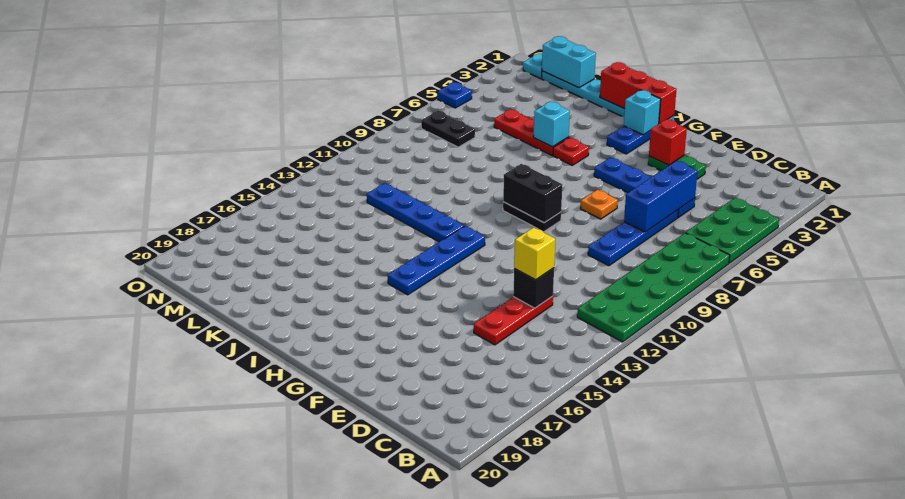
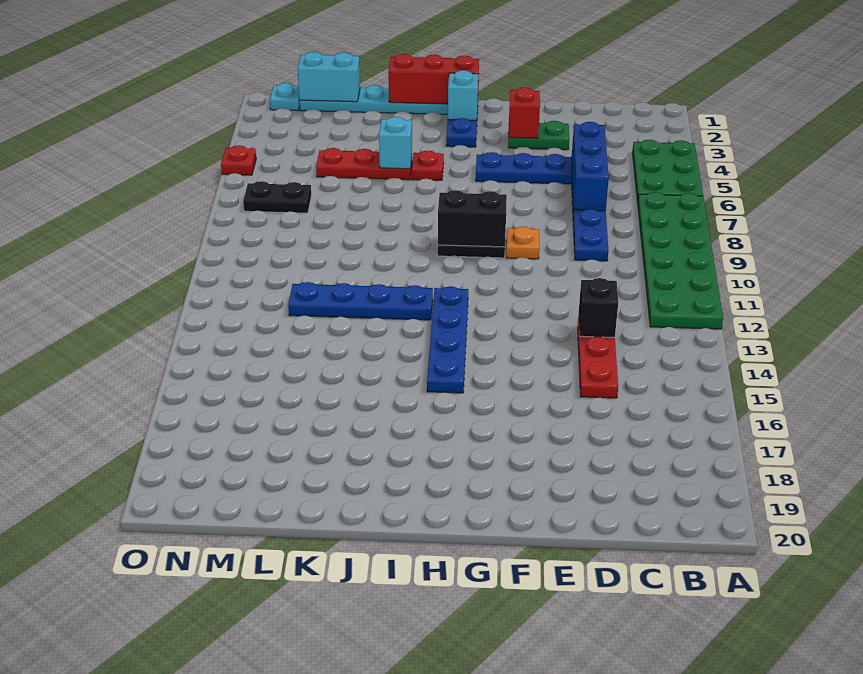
yellow 1x1 brick [514,227,555,280] -> none
orange 1x1 plate [580,190,618,219] -> orange 1x1 plate moved to [506,226,539,259]
blue 1x1 plate [438,82,472,108] -> red 1x1 plate [221,145,256,175]

